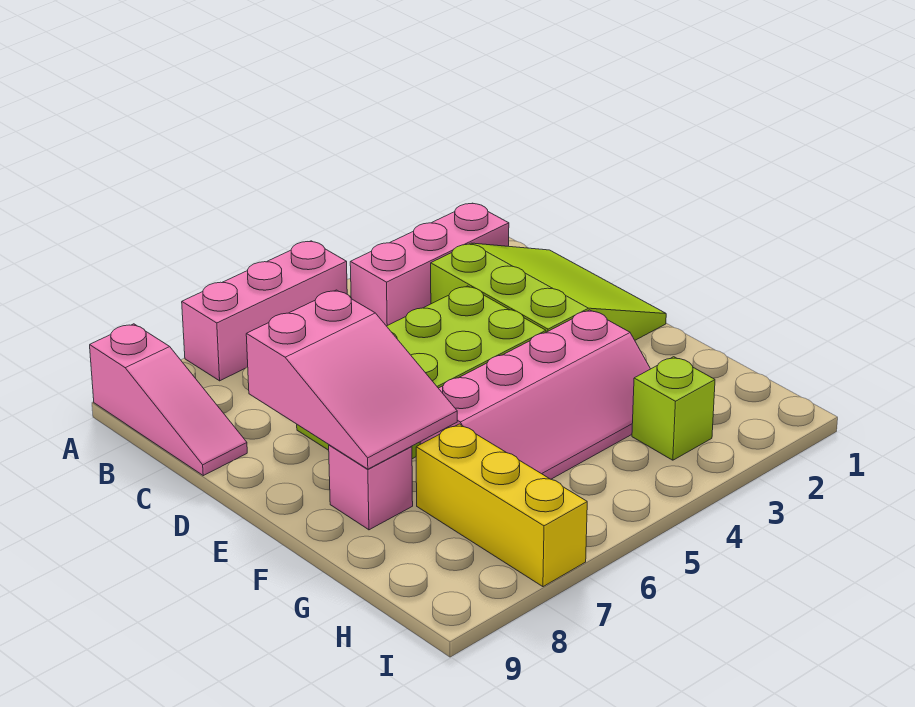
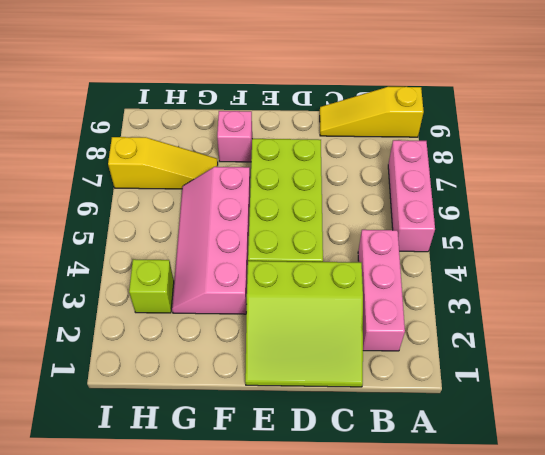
pink 1x3 slope [90,324,247,476] -> yellow 1x3 slope [320,87,424,137]
pink 2x3 slope [246,290,457,469] -> none
yellow 1x3 brick [416,424,587,587] -> yellow 1x3 slope [108,137,218,189]

